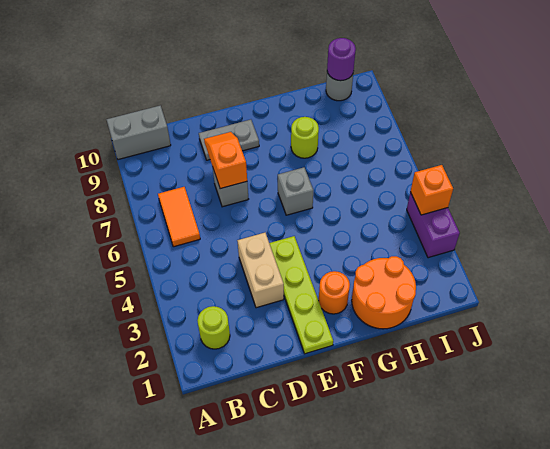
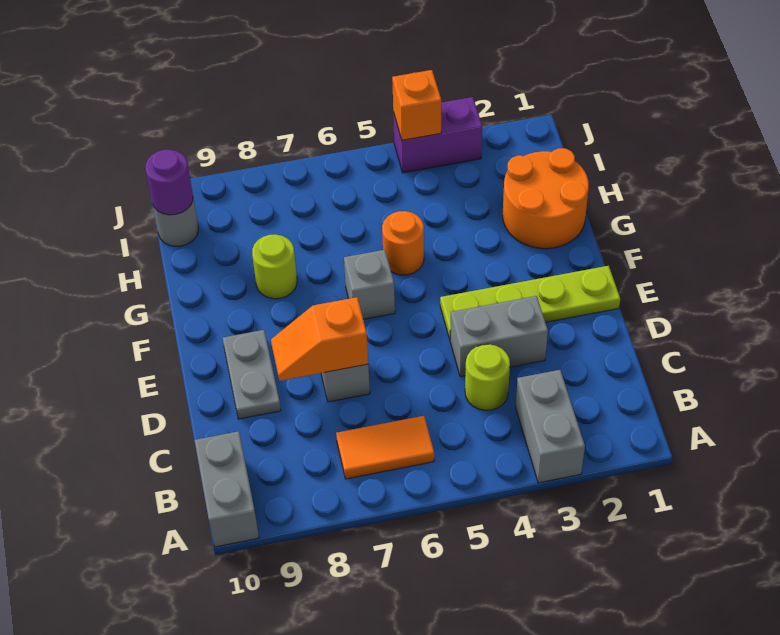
none -> grey 1x2 brick [516,370,585,483]
lime 1x1 round brick [197,306,230,349] -> lime 1x1 round brick moved to [465,344,510,410]
tan 1x2 brick [237,233,284,308] -> grey 1x2 brick [450,296,548,377]
orange 1x1 round brick [319,271,350,314] -> orange 1x1 round brick moved to [382,211,424,275]

